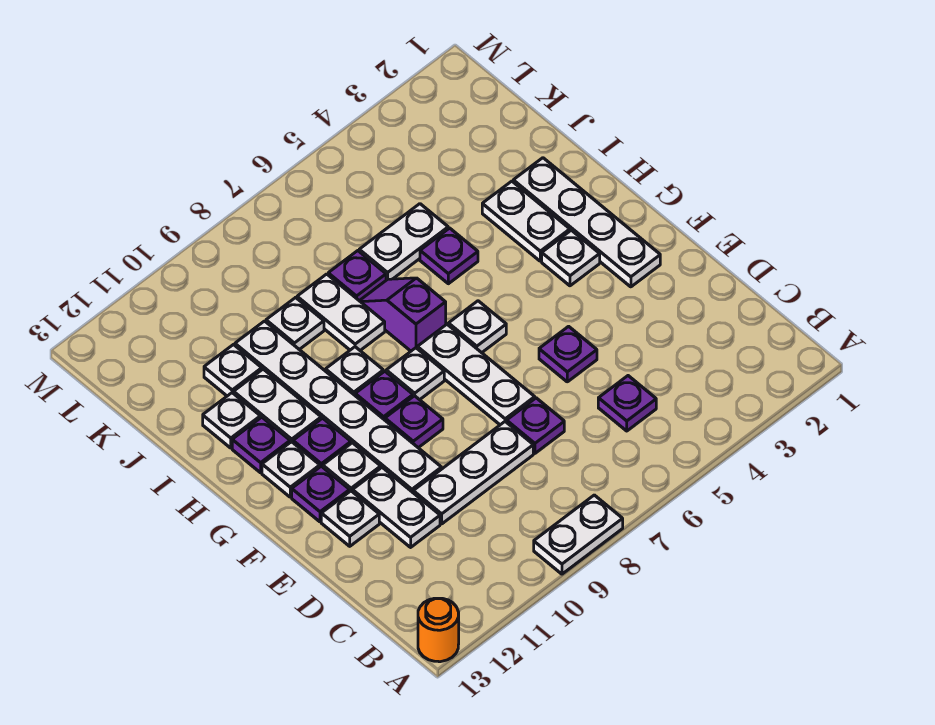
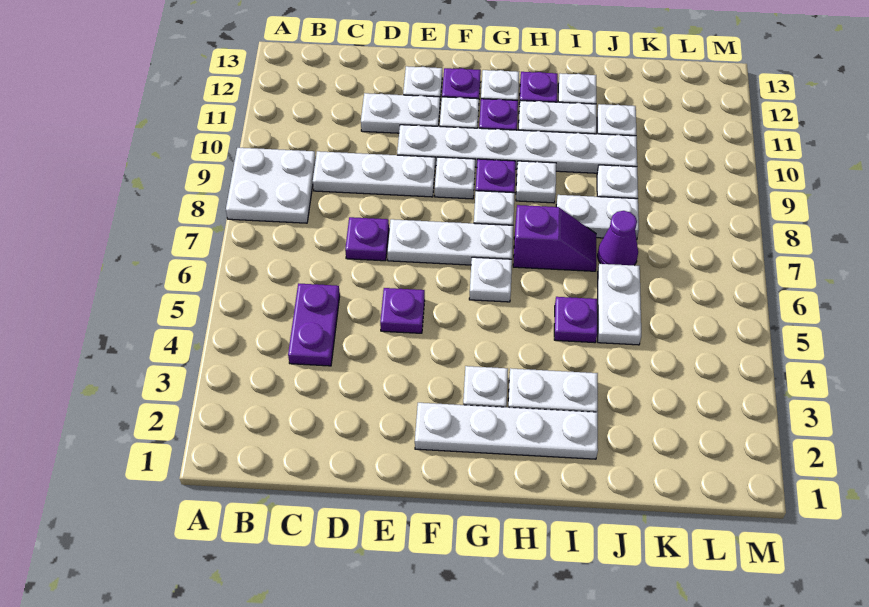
white 1x2 plate [534,495,623,574] -> white 2x2 plate [226,148,316,223]
orange 1x1 round brick [418,598,459,662] -> none
purple 1x1 plate [598,376,656,431] -> purple 1x2 plate [288,283,340,366]
white 1x3 plate [413,422,533,524] -> white 1x3 plate turned to [313,151,435,197]
purple 1x1 plate [385,396,443,448] -> white 1x1 plate [435,157,475,199]
purple 1x1 plate [328,251,386,301] -> purple 1x1 cone [597,211,638,265]

